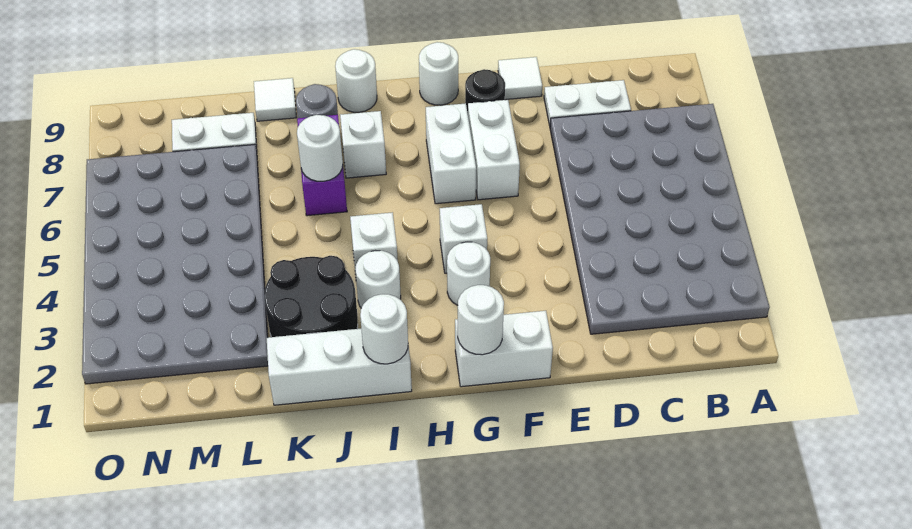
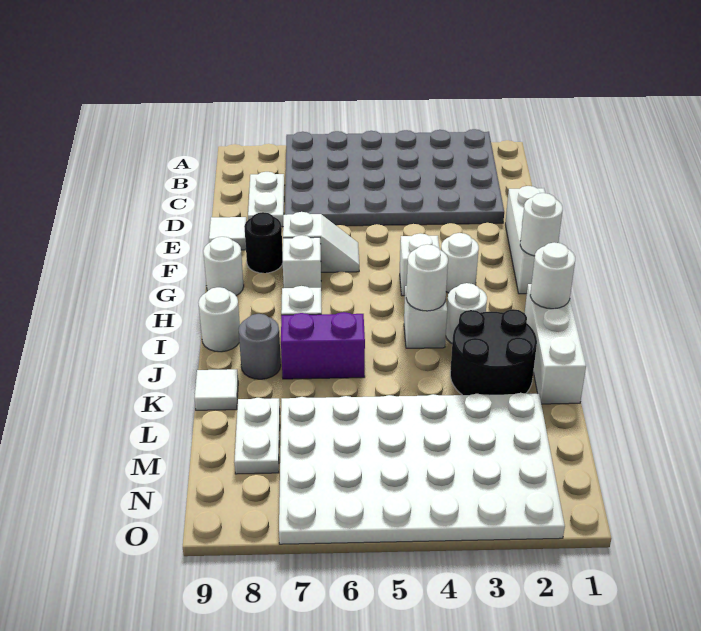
white 1x2 brick [455,311,553,387] -> white 1x3 brick [505,186,545,294]
white 1x2 brick [468,100,520,200] -> white 1x2 slope [283,212,359,272]
white 1x2 brick [426,103,476,204] -> white 1x1 brick [283,235,321,288]
white 1x1 round brick [297,115,343,181] -> white 1x1 round brick moved to [406,244,448,311]
grey 4x6 plate [82,145,268,384] -> white 4x6 plate [279,393,565,544]

